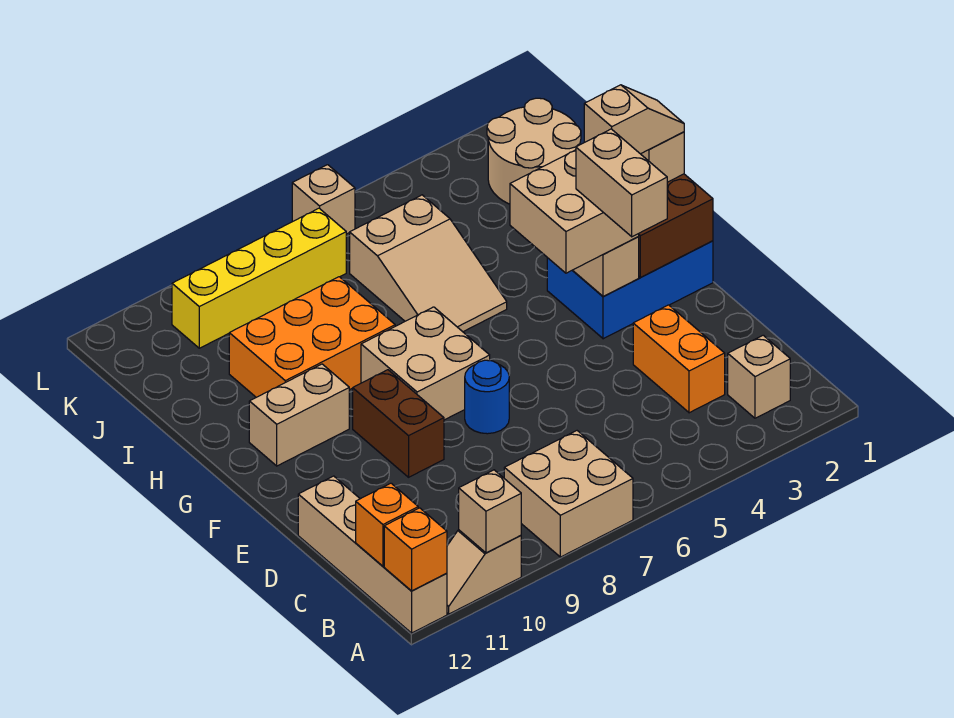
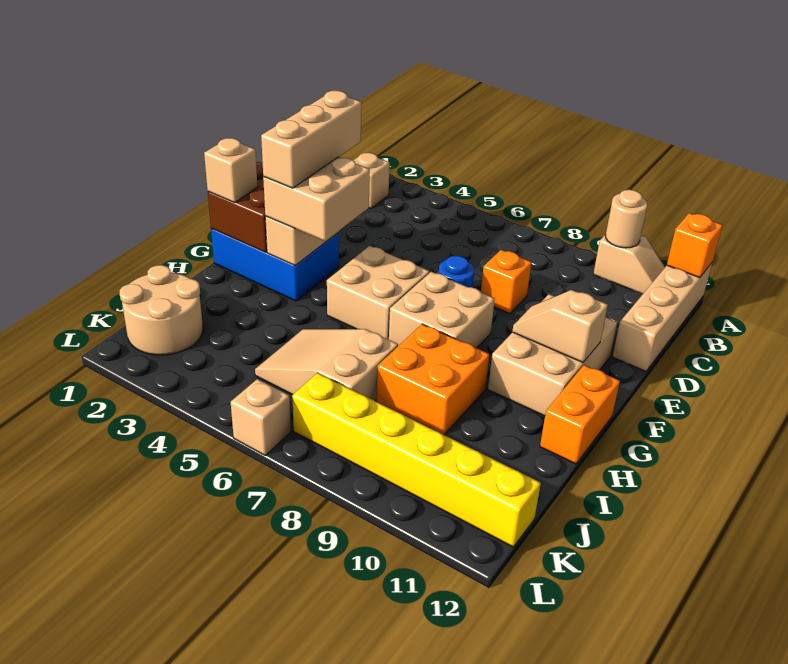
tan 2x2 brick [504,431,633,557] -> tan 2x2 brick moved to [327,246,430,339]
tan 1x1 brick [459,470,521,553] -> tan 1x1 round brick [606,190,647,248]
orange 1x1 brick [356,483,418,566] -> orange 1x1 brick moved to [481,250,532,314]
orange 1x2 brick [633,305,725,413] -> orange 1x2 brick moved to [540,365,620,464]
tan 1x2 brick [576,129,667,237] -> tan 1x3 brick [261,91,361,188]
brown 1x2 brick [353,370,444,477] -> none
tan 1x2 slope [584,85,684,154] -> tan 1x2 slope moved to [512,290,608,362]
tan 1x2 brick [249,364,349,466] -> tan 2x3 brick [488,294,617,416]
tan 2x3 slope [350,195,507,332] -> tan 2x3 slope turned to [255,329,398,401]
orange 2x3 brick [229,277,395,397] -> orange 2x2 brick [376,324,489,435]
yellow 1x4 brick [172,208,346,348] -> yellow 1x6 brick [292,373,541,547]

